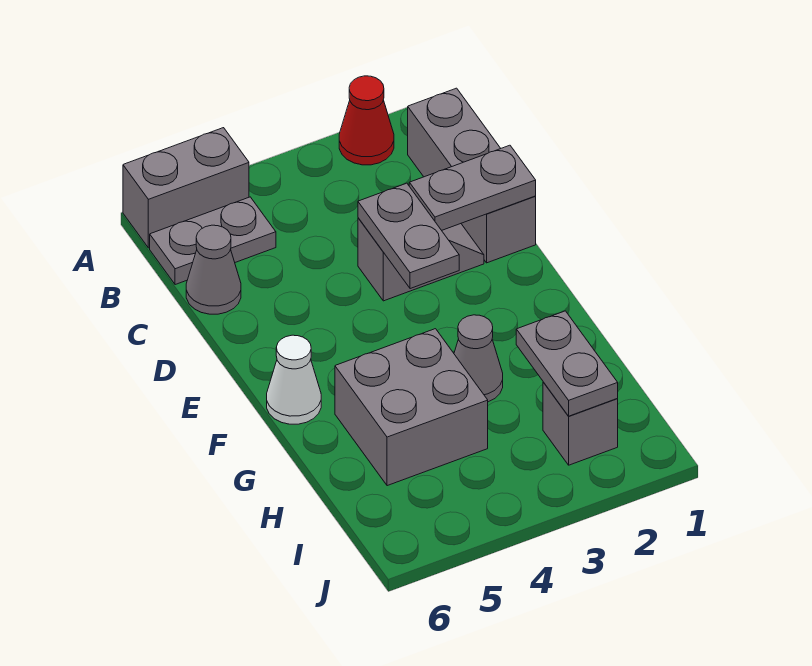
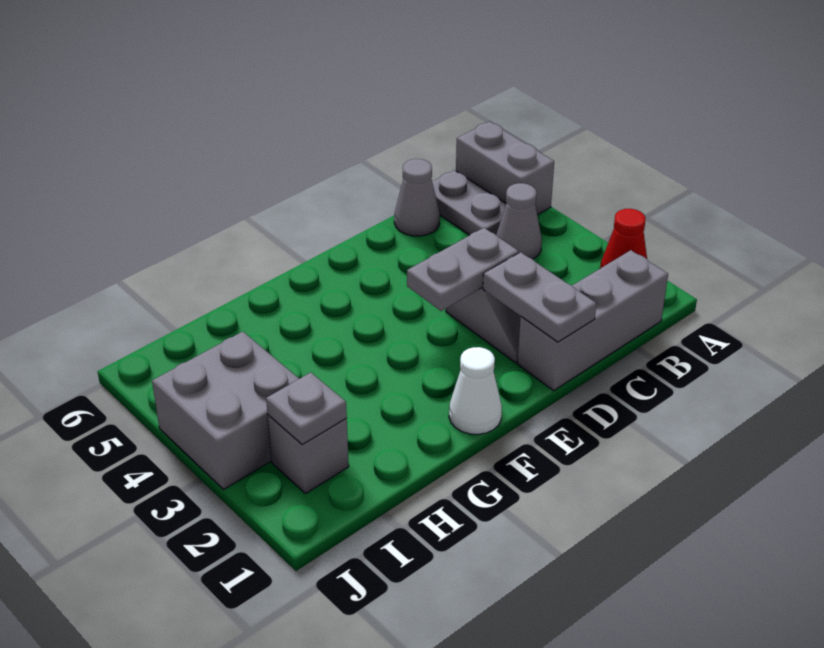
white 1x1 cone [267,335,321,424] -> white 1x1 cone moved to [449,347,502,434]
grey 1x1 cone [454,315,503,402] -> grey 1x1 cone moved to [496,183,542,259]
grey 2x2 brick [335,329,488,486] -> grey 2x2 brick moved to [152,332,299,489]
grey 1x2 plate [516,311,618,416] -> grey 1x1 plate [266,372,347,444]

